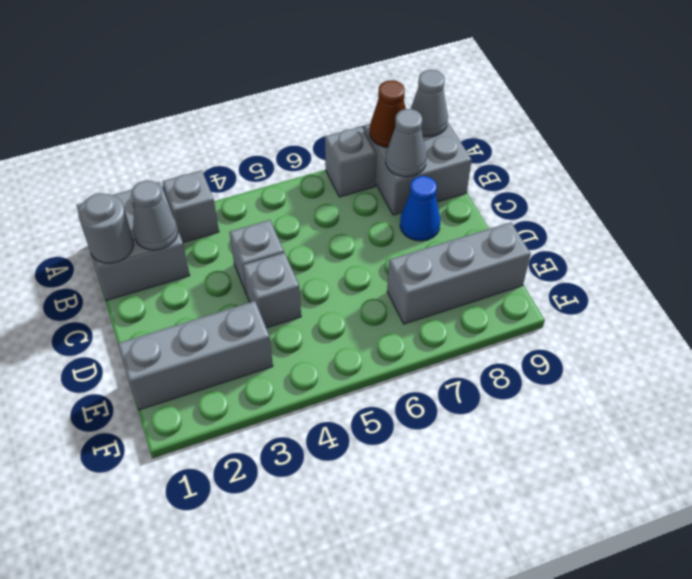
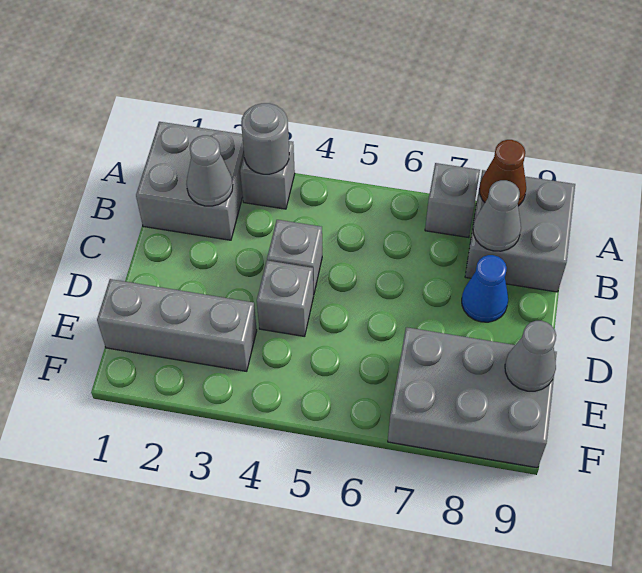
grey 1x1 cone [411,70,448,137] -> grey 1x1 cone moved to [505,321,556,391]
grey 1x1 round brick [78,193,134,263] -> grey 1x1 round brick moved to [241,103,289,174]
grey 1x3 brick [387,222,531,324] -> grey 2x3 brick [388,327,557,468]

